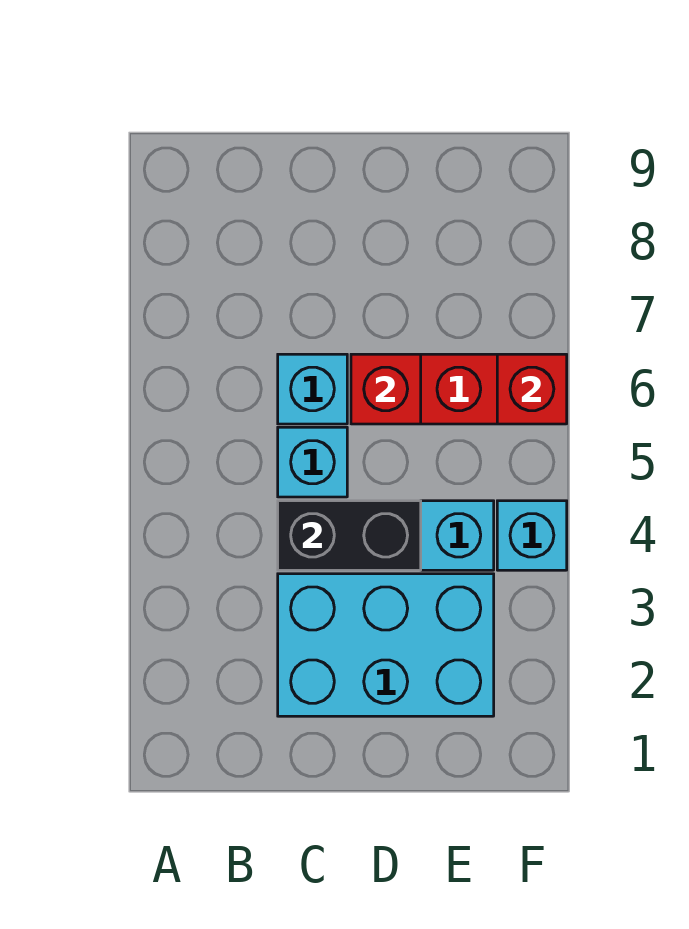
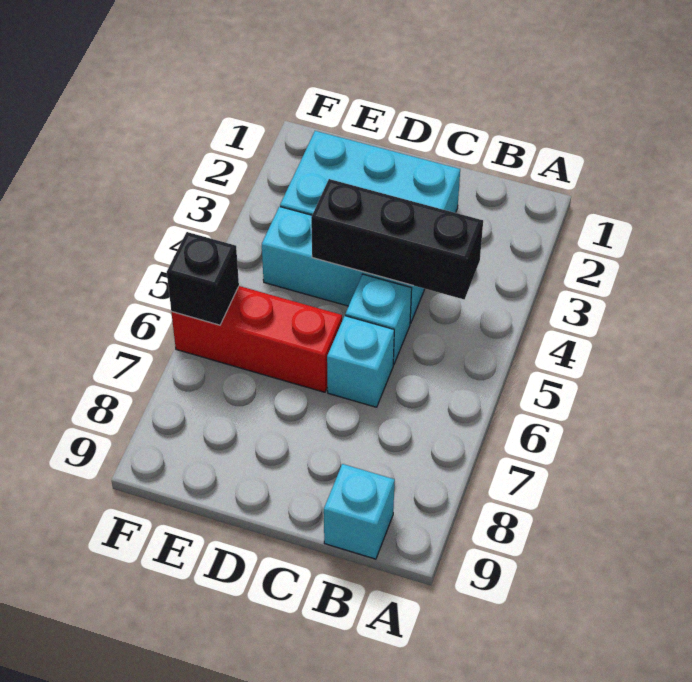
black 1x2 brick [278,501,421,570] -> black 1x3 brick [311,179,483,299]
red 1x1 brick [351,354,421,424] -> none
cyan 1x1 brick [497,501,567,570] -> cyan 1x1 brick moved to [324,464,395,559]
red 1x1 brick [497,354,567,424] -> black 1x1 brick [167,232,239,325]

